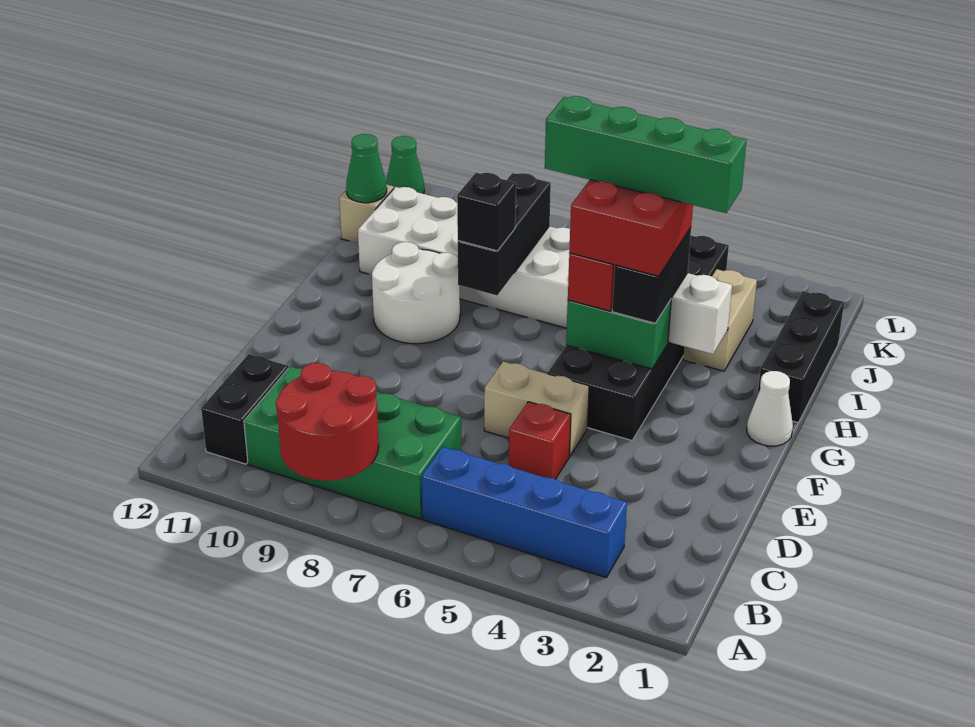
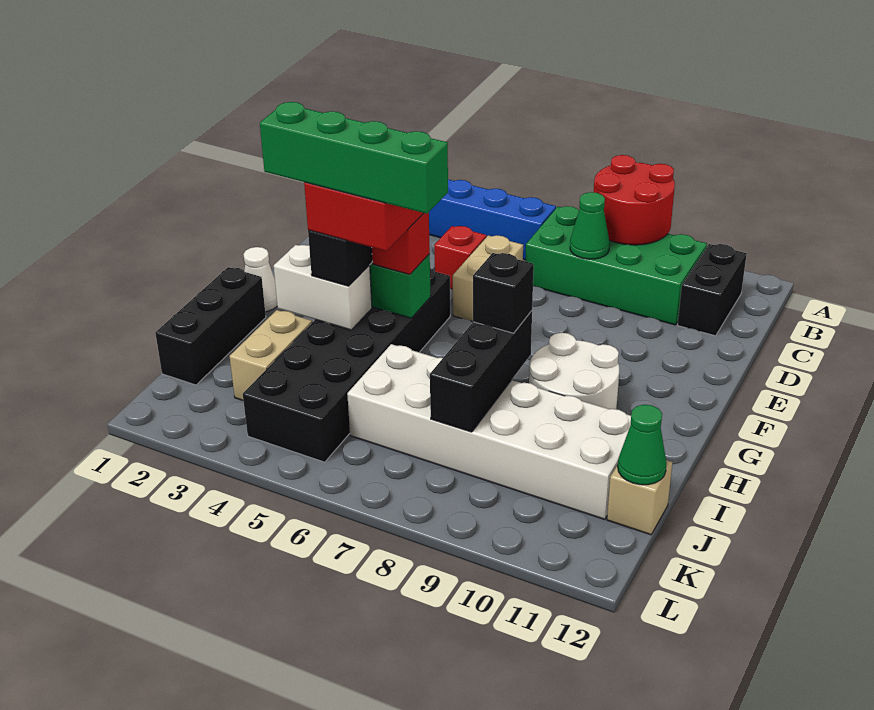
tan 1x2 brick [484,361,589,456] -> tan 1x2 brick turned to [453,235,523,322]
green 1x1 cone [386,136,424,194] -> green 1x1 cone moved to [570,192,610,259]

